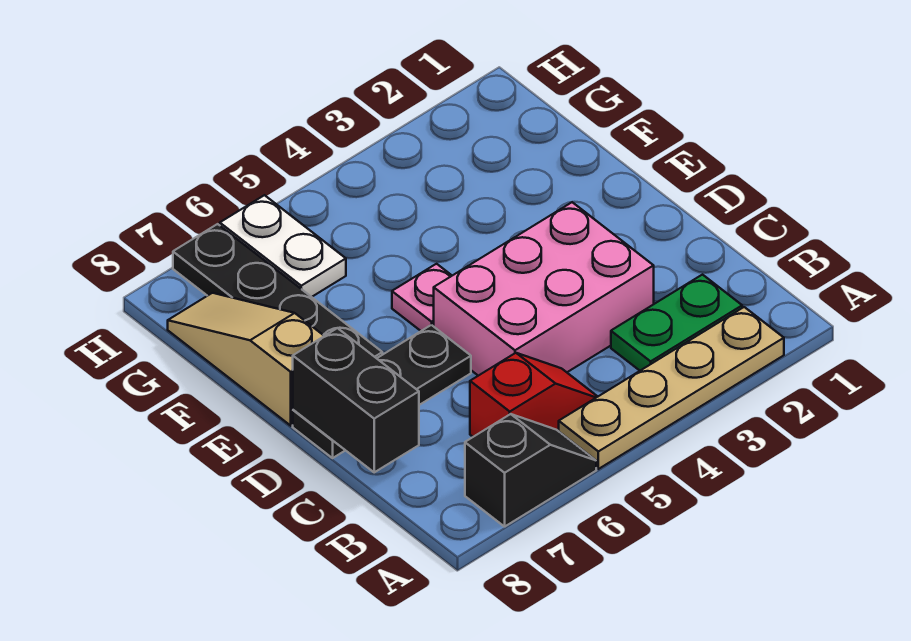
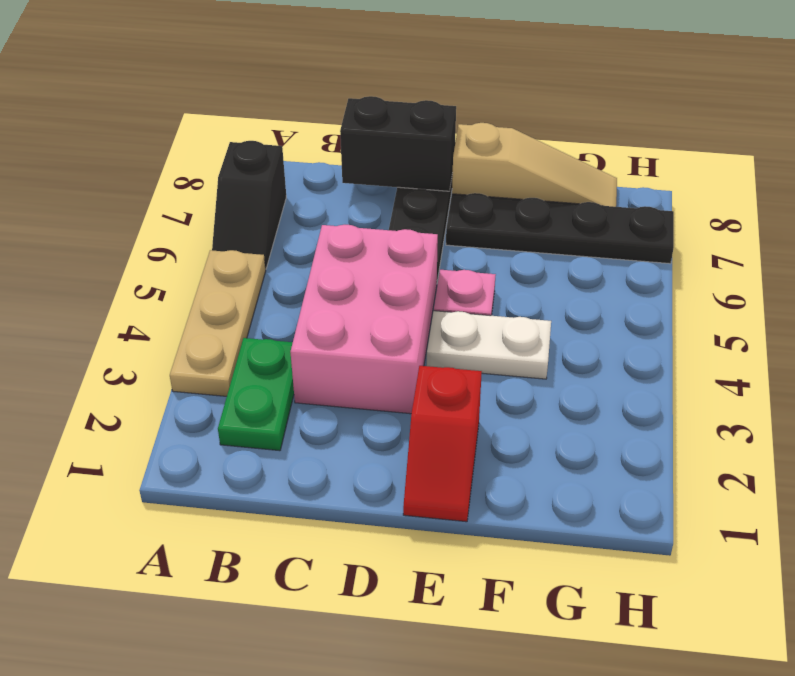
tan 1x4 plate [559,307,784,469] -> tan 1x3 plate [170,250,266,396]
red 1x2 slope [470,353,598,437] -> red 1x2 slope moved to [403,366,482,522]
white 1x2 plate [220,195,346,297] -> white 1x2 plate moved to [427,311,551,379]

